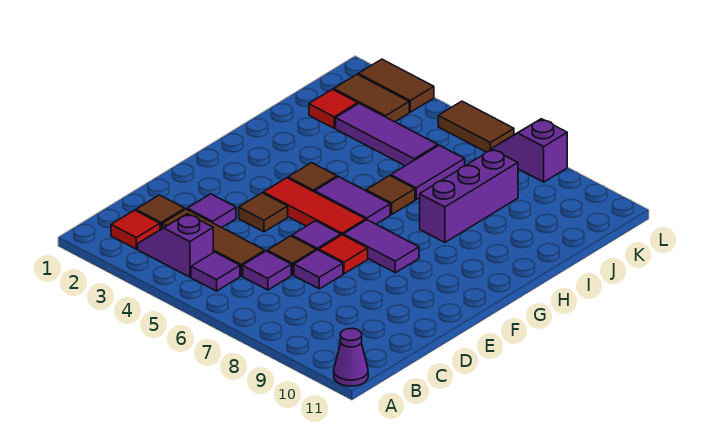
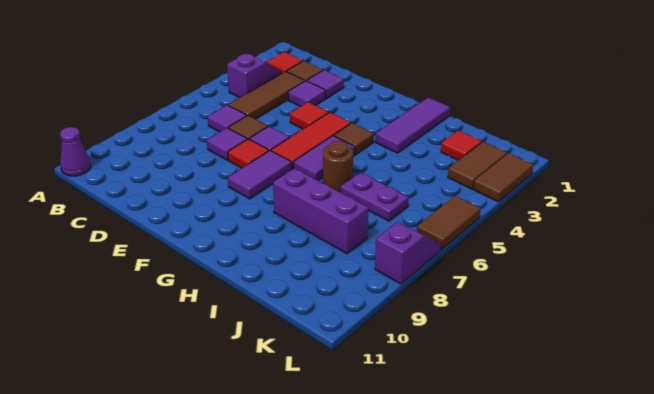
purple 1x1 tile [191,252,240,291] -> purple 1x1 tile moved to [307,70,344,98]
brown 1x1 tile [239,193,288,232] -> red 1x1 tile [290,102,329,129]
brown 1x1 tile [366,176,415,215] -> brown 1x1 round brick [323,141,353,191]
purple 1x2 tile [391,145,465,199] -> purple 1x2 plate [341,173,409,221]
purple 1x3 tile [336,103,438,166] -> purple 1x3 tile moved to [375,97,450,153]

